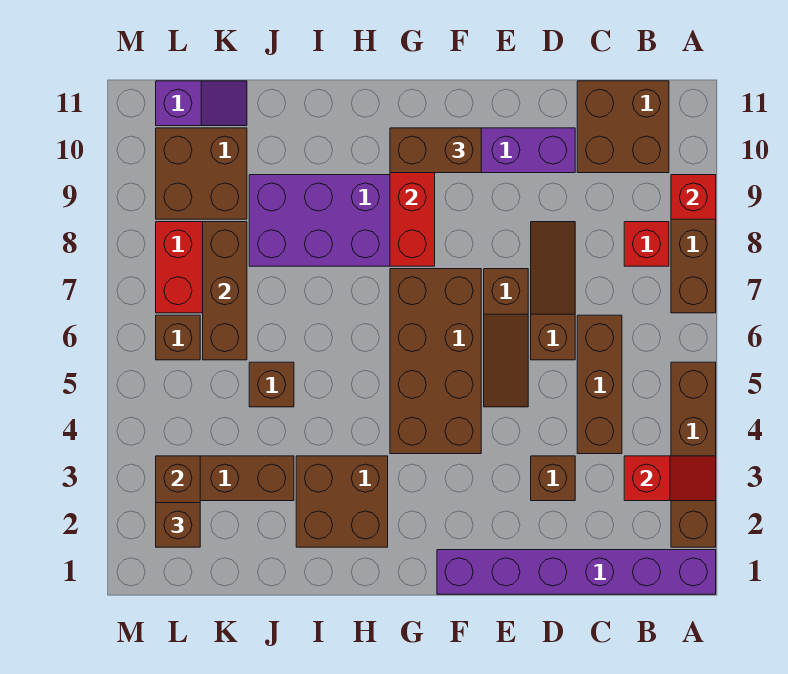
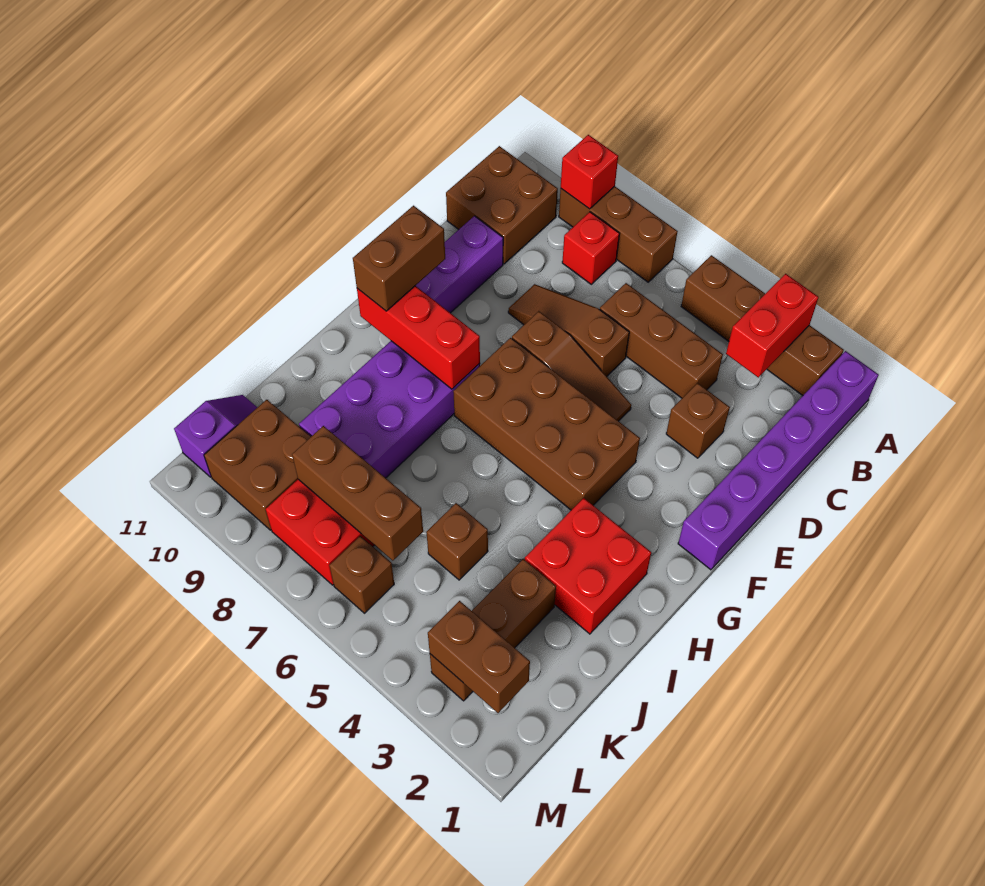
red 1x2 slope [624,456,716,501] -> red 1x2 brick [726,274,819,377]
brown 2x2 brick [296,456,388,547] -> red 2x2 brick [525,498,651,634]
brown 1x1 brick [156,503,200,547] -> none

